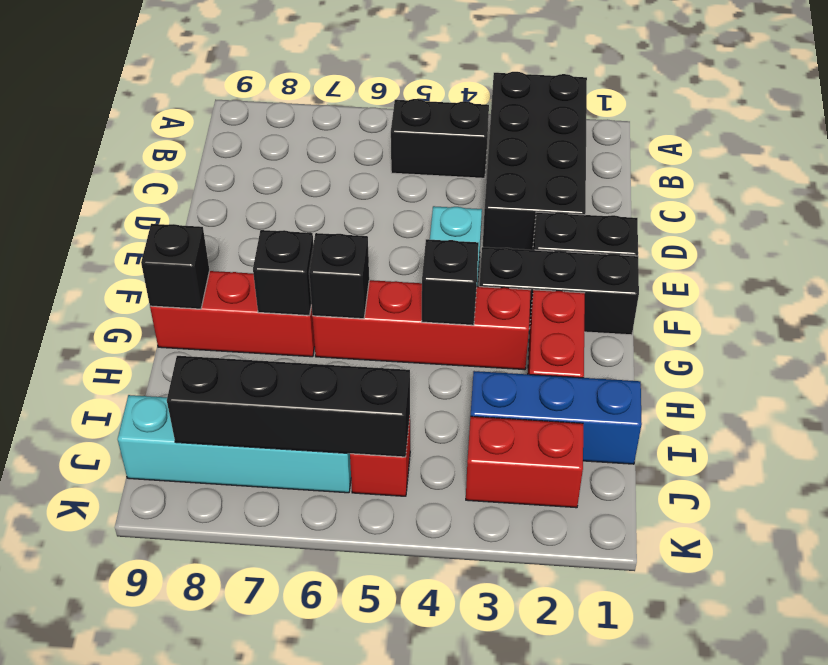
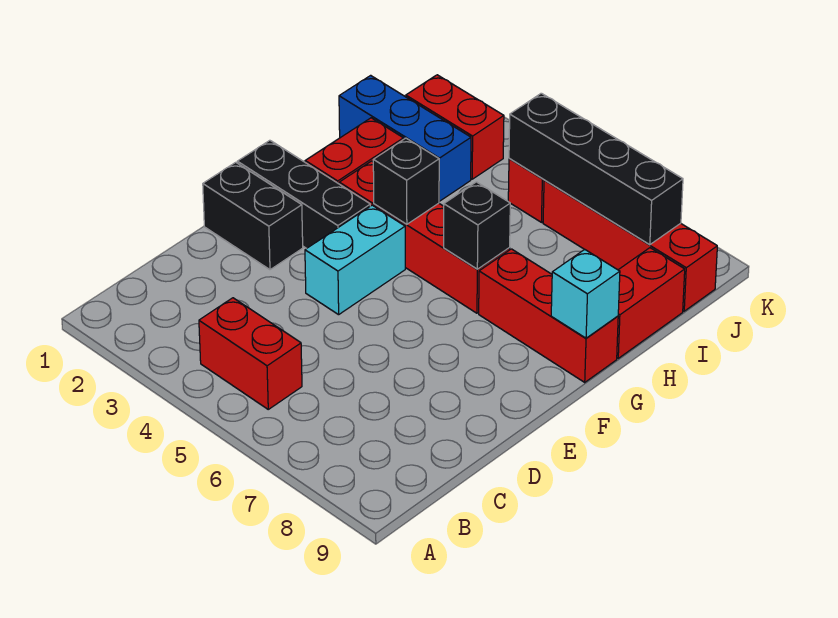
black 2x4 brick [483,72,587,250] -> none
black 1x2 brick [391,99,489,178] -> red 1x2 brick [199,298,302,409]
black 1x1 brick [253,230,313,316] -> none
black 1x1 brick [141,224,210,309] -> cyan 1x1 brick [551,249,620,338]
none -> red 1x2 brick [617,248,685,358]
cyan 1x4 brick [118,395,351,493] -> red 1x4 brick [543,180,717,311]

